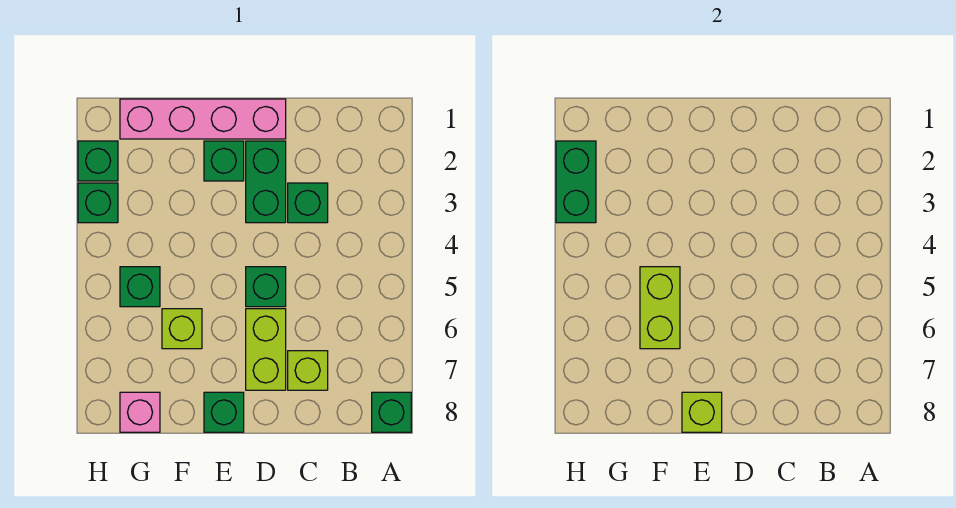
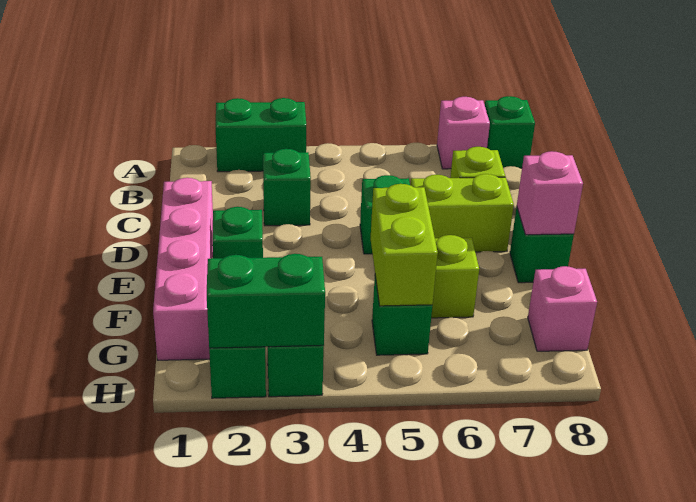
none -> pink 1x1 brick [437,97,490,169]
green 1x2 brick [246,141,286,223] -> green 1x2 brick moved to [216,98,306,172]
lime 1x1 brick [682,392,722,432] -> pink 1x1 brick [517,151,583,235]
lime 1x2 brick [640,267,680,349] -> lime 1x2 brick turned to [371,184,438,306]

